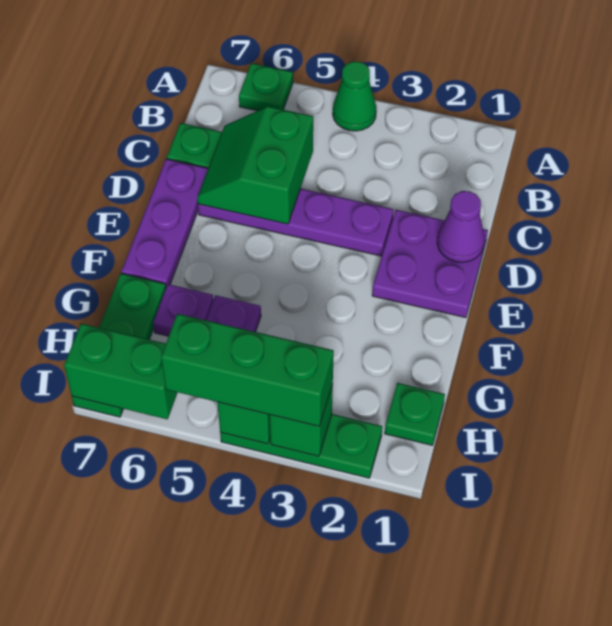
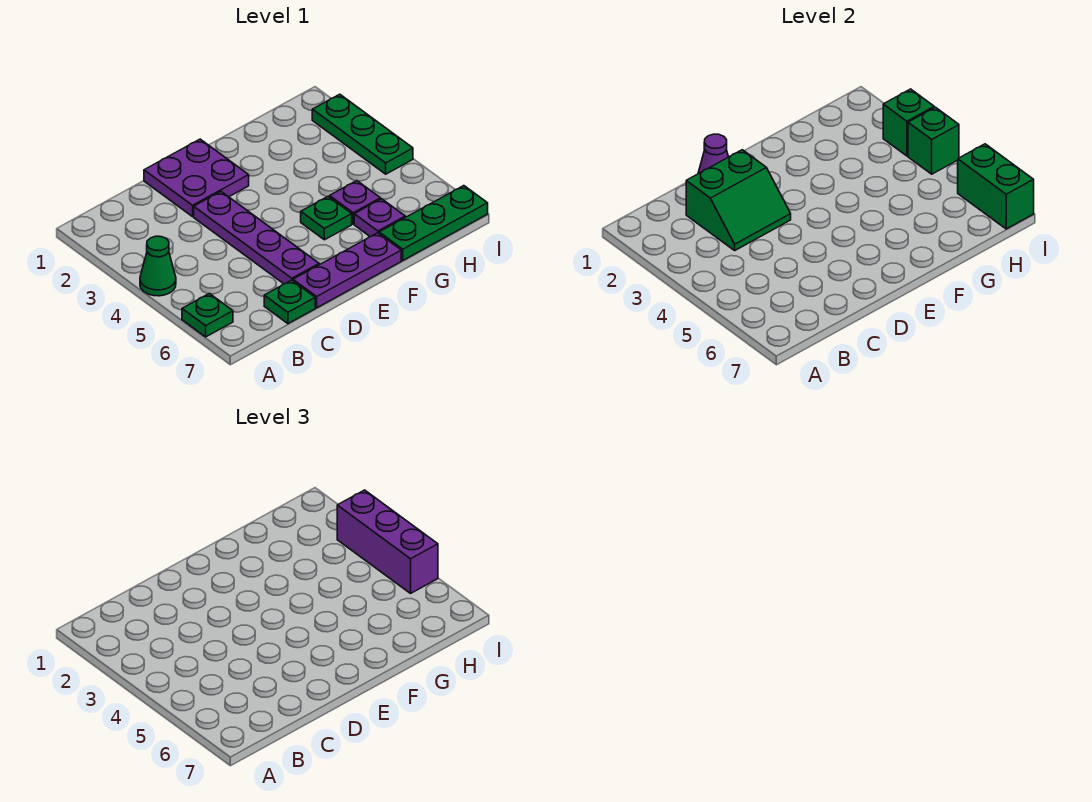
green 2x2 slope [197,107,313,224] -> green 2x2 slope moved to [686,150,791,250]
green 1x1 plate [385,383,445,445] -> green 1x1 plate moved to [301,197,352,240]
green 1x3 brick [161,314,334,426] -> purple 1x3 brick [337,490,438,593]

